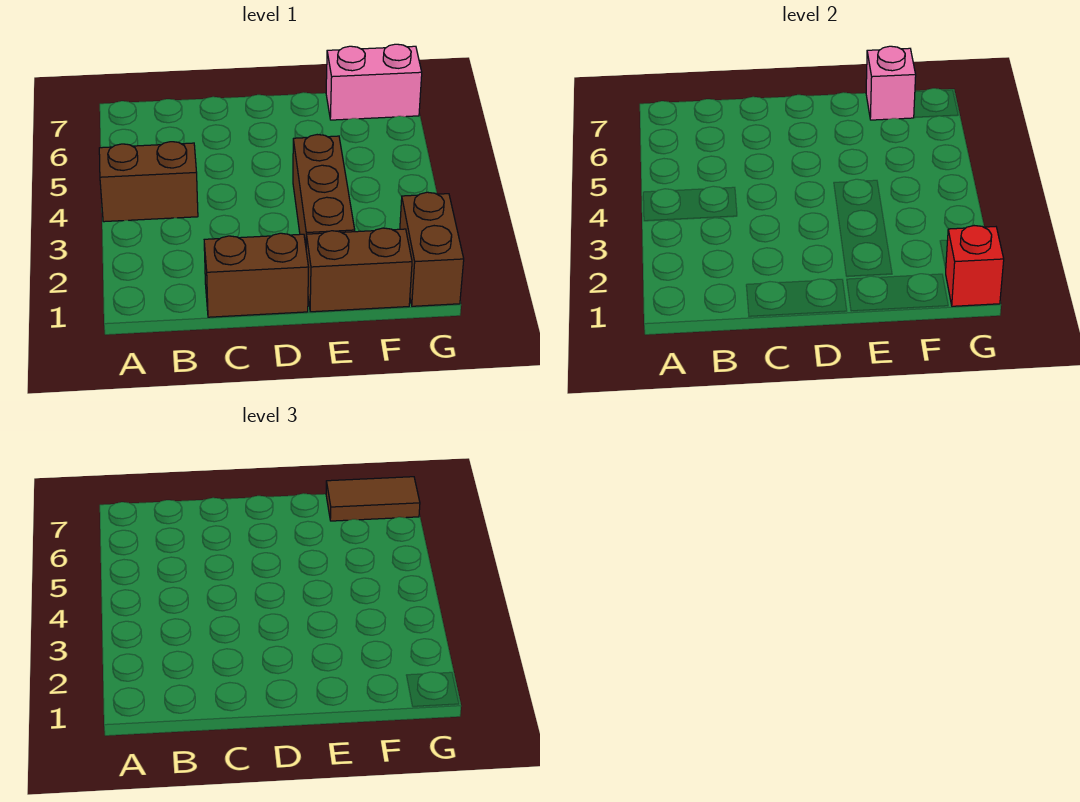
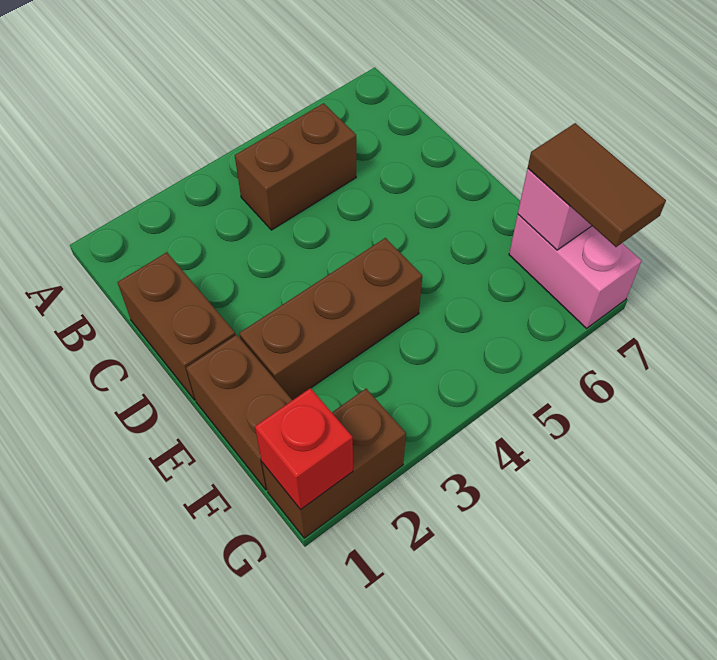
brown 1x2 brick [99,142,198,222] -> brown 1x2 brick turned to [235,103,356,230]

